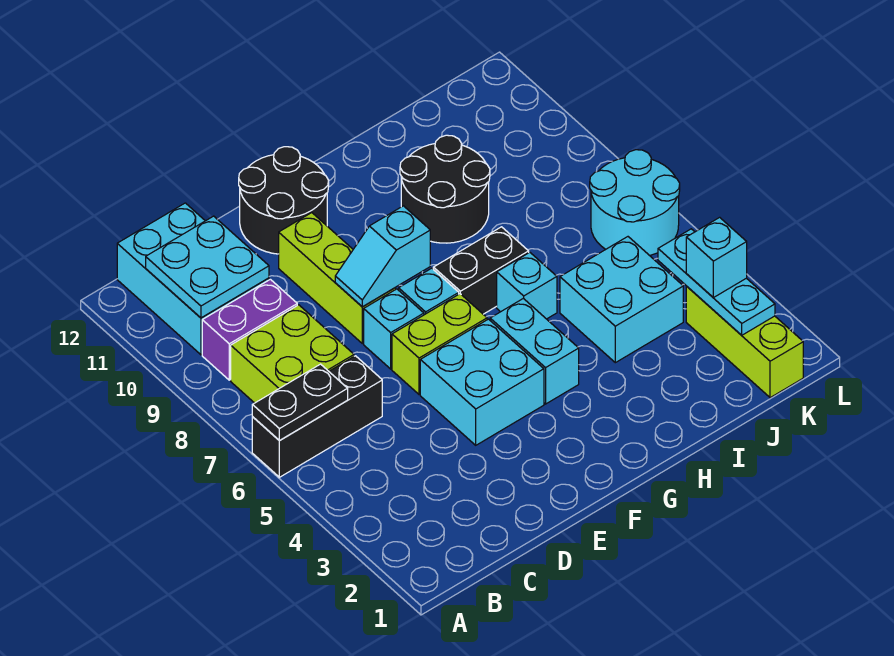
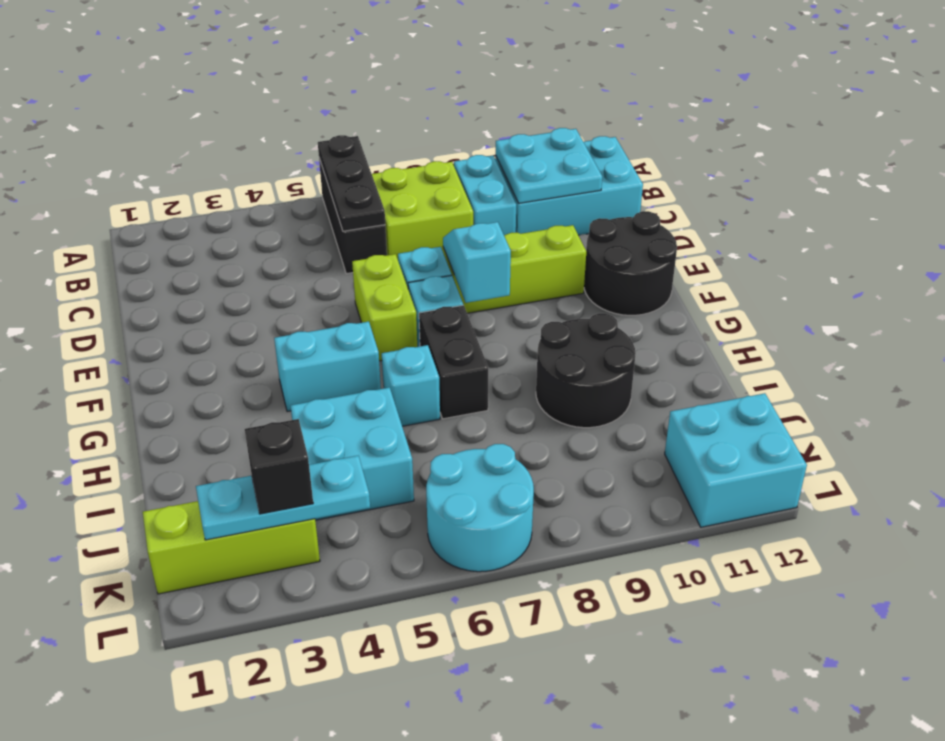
black 1x2 plate [252,364,348,441] -> black 1x3 plate [318,135,385,231]
purple 1x2 brick [202,279,297,380] -> cyan 1x2 brick [454,155,516,235]
cyan 2x2 brick [420,319,544,445] -> cyan 2x2 brick moved to [665,393,807,527]
cyan 1x1 brick [686,217,747,298] -> black 1x1 brick [245,419,313,514]

